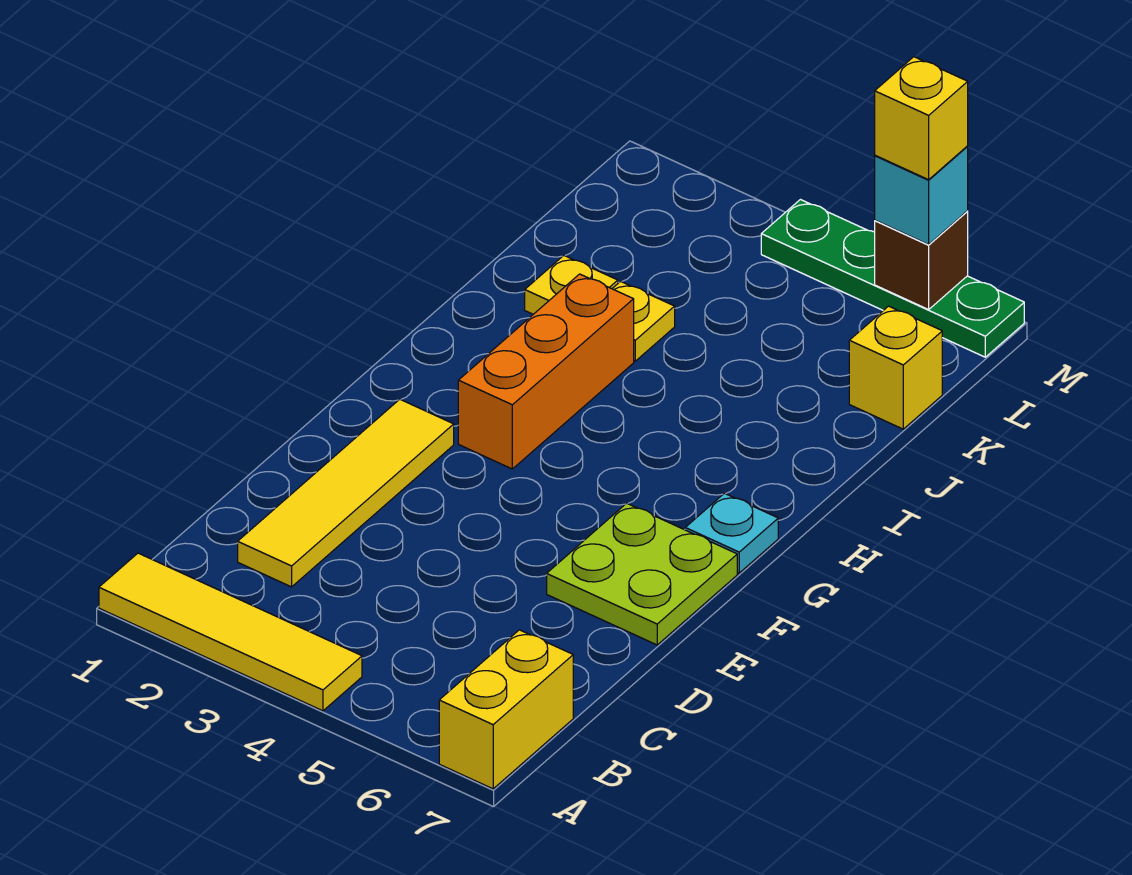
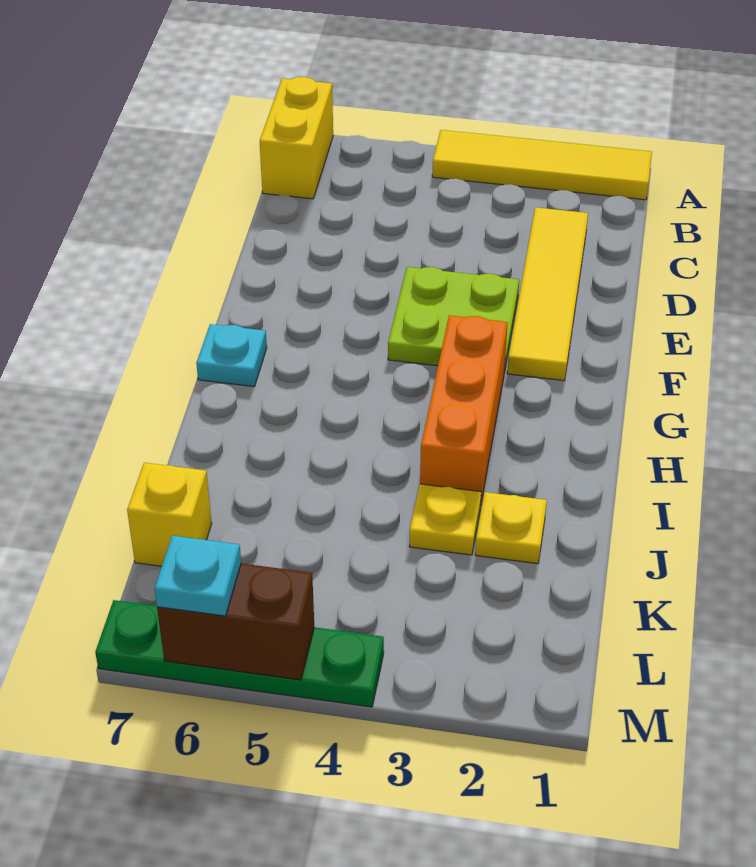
lime 2x2 plate [547,503,737,645] -> lime 2x2 plate moved to [388,267,519,372]
brown 1x1 brick [875,211,968,310] -> brown 1x2 brick [157,563,314,680]
cyan 1x1 brick [875,146,968,245] -> cyan 1x1 plate [154,536,241,616]
yellow 1x1 brick [875,57,968,180] -> none

